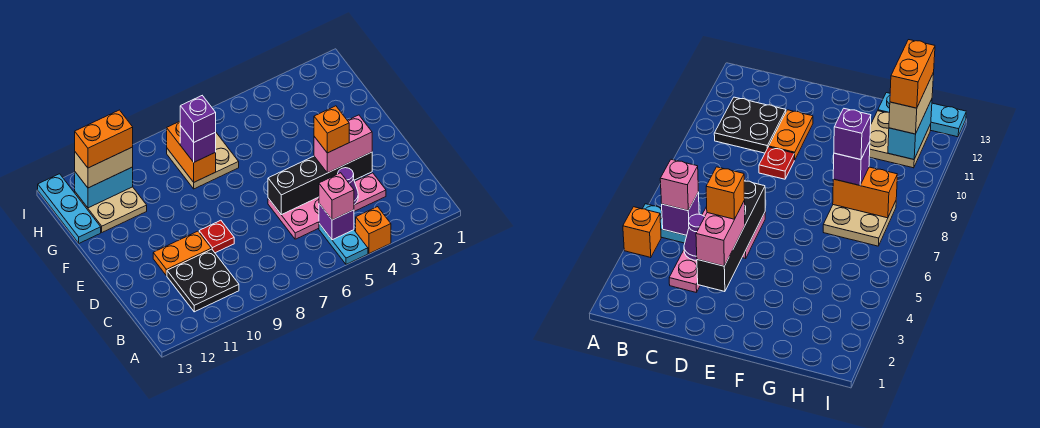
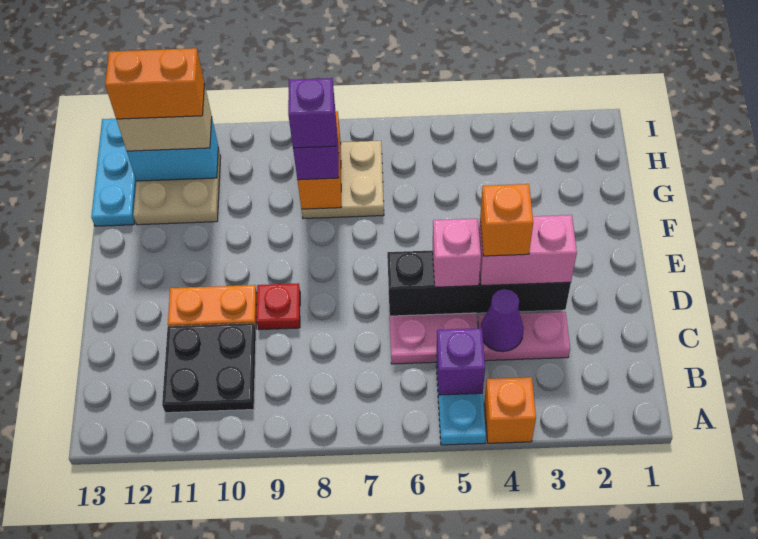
pink 1x1 brick [319,173,354,220] -> pink 1x1 brick moved to [433,219,481,287]

